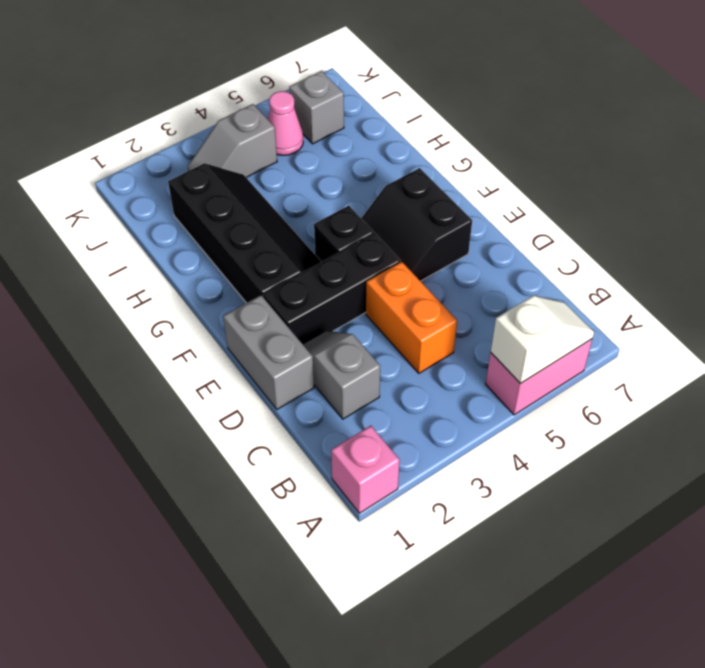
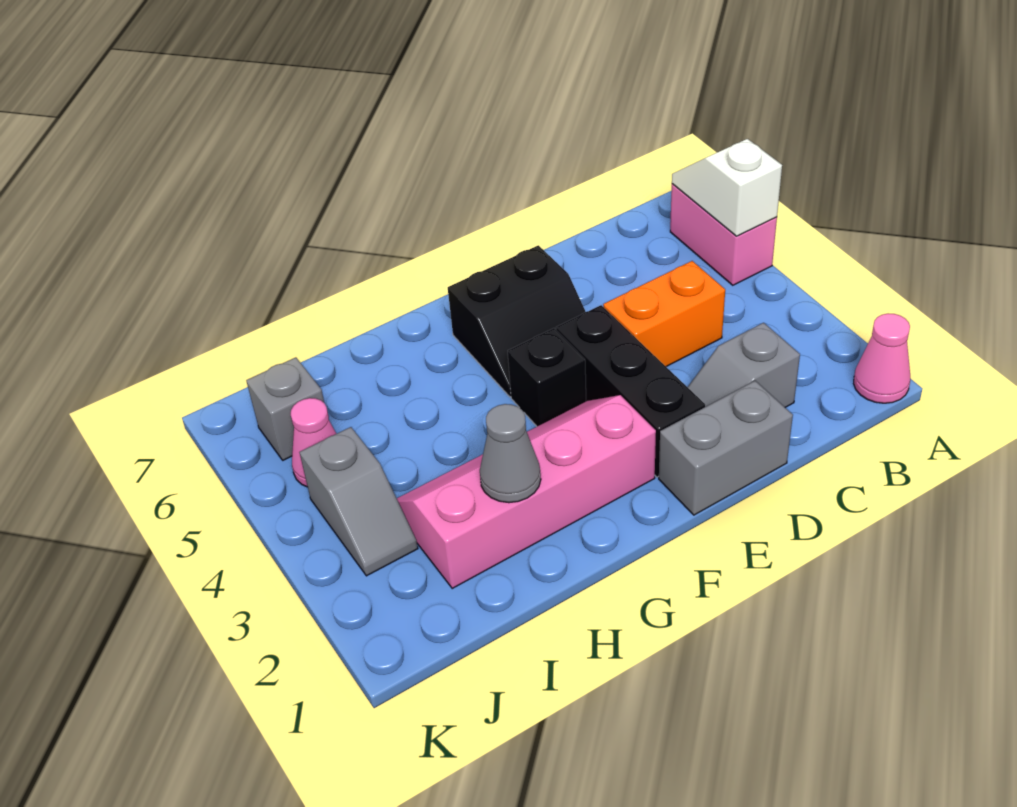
pink 1x1 brick [331,426,399,513] -> pink 1x1 cone [854,313,910,403]
black 2x4 slope [168,163,321,303] -> pink 2x4 slope [397,395,656,588]
none -> grey 1x1 cone [480,404,541,503]

